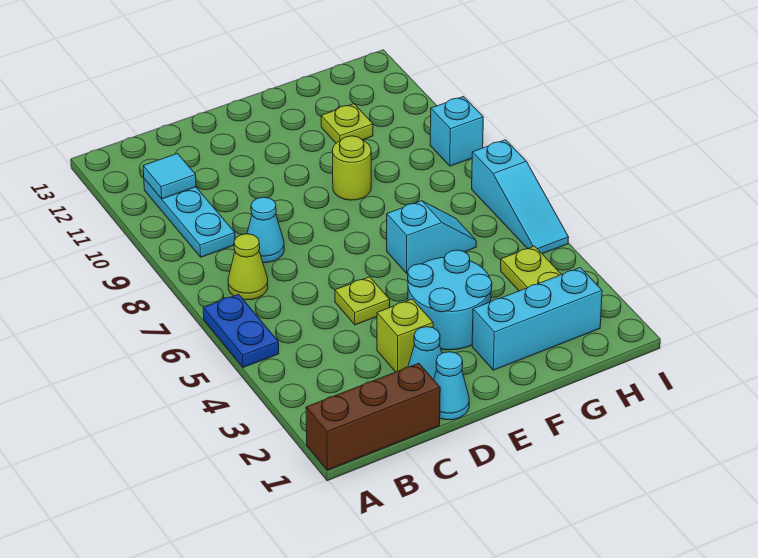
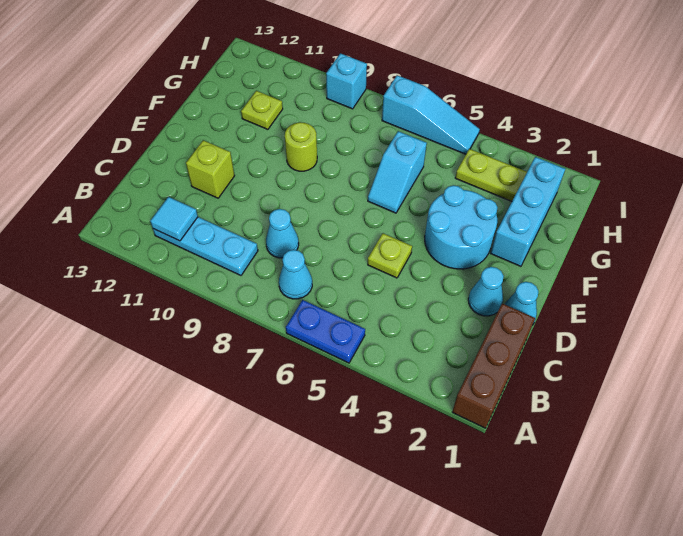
lime 1x1 cone [228,234,268,300] -> cyan 1x1 cone [279,250,312,299]
lime 1x1 brick [377,299,433,372] -> lime 1x1 brick moved to [186,140,235,198]
cyan 1x2 slope [387,201,476,273] -> cyan 1x2 slope turned to [368,131,427,213]

